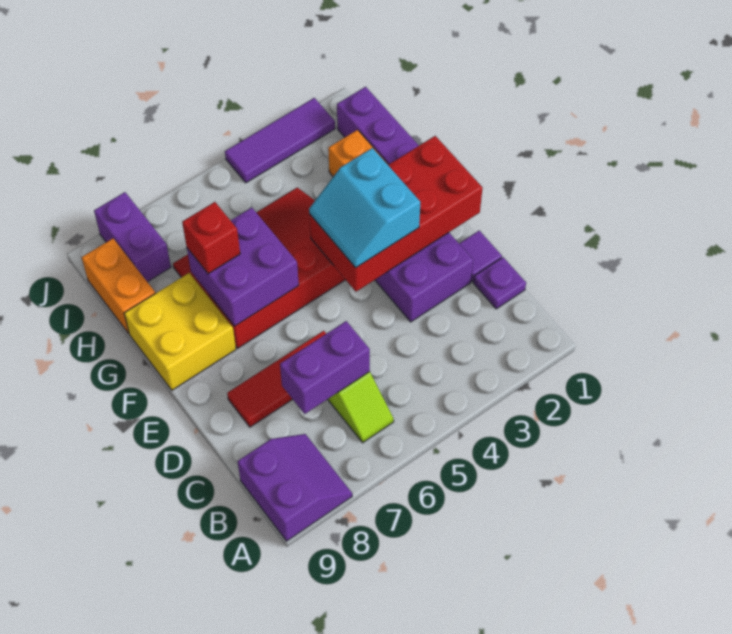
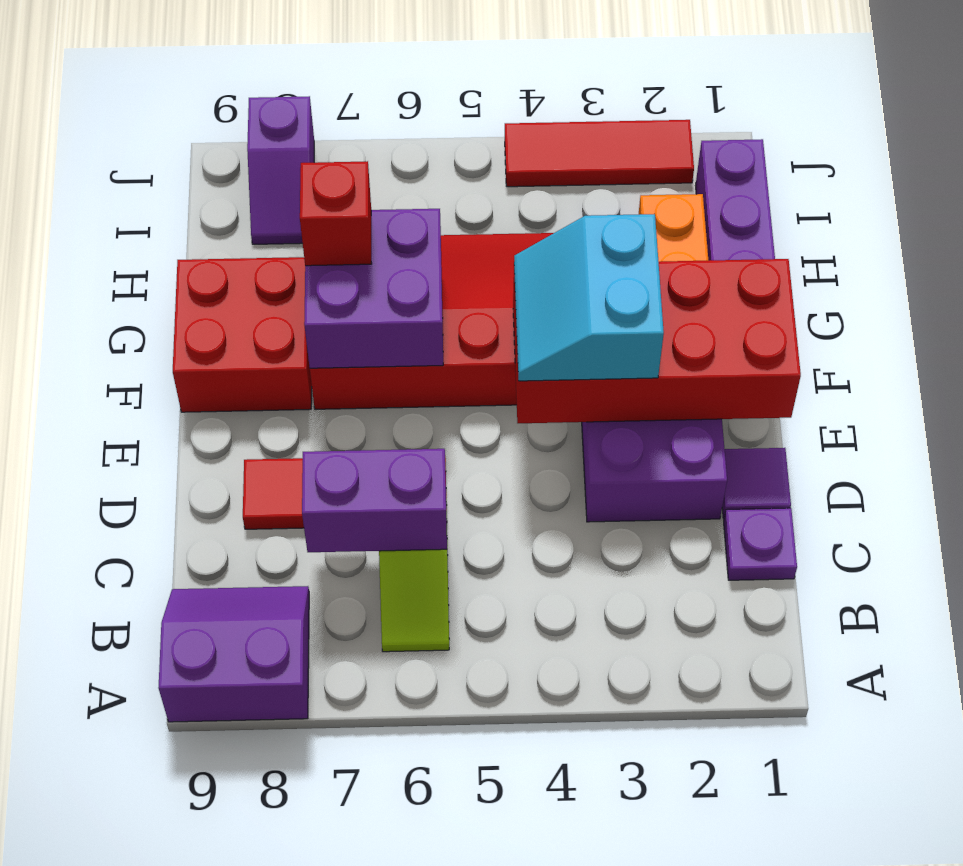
purple 2x2 slope [237,434,352,541] -> purple 2x2 slope turned to [158,586,309,722]
yellow 2x2 brick [124,273,236,390] -> red 2x2 brick [173,257,312,412]
orange 1x2 brick [81,239,155,333] -> none
purple 1x2 brick [94,192,171,282] -> purple 1x2 slope [247,96,314,244]
purple 1x3 tile [225,98,335,183] -> red 1x3 tile [505,120,694,187]

